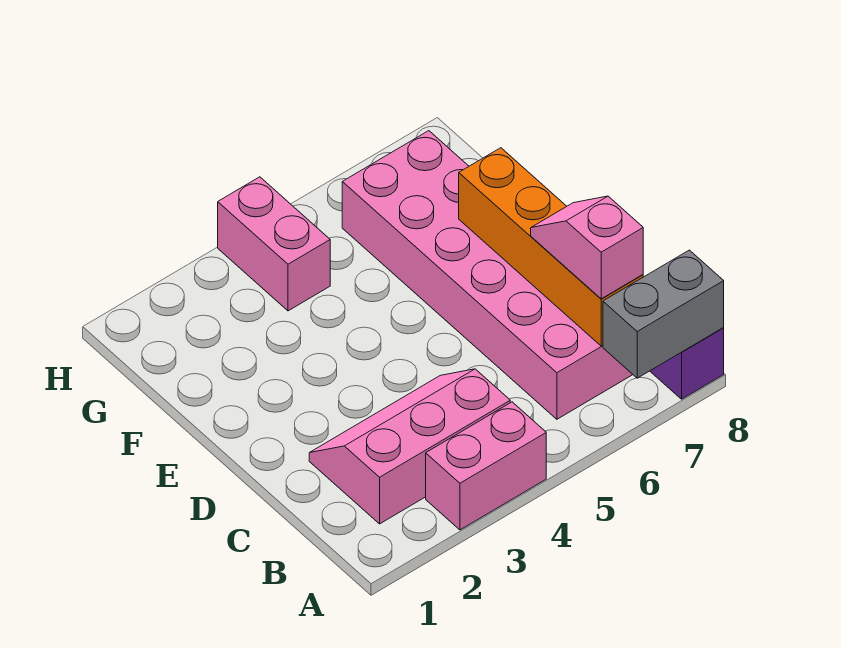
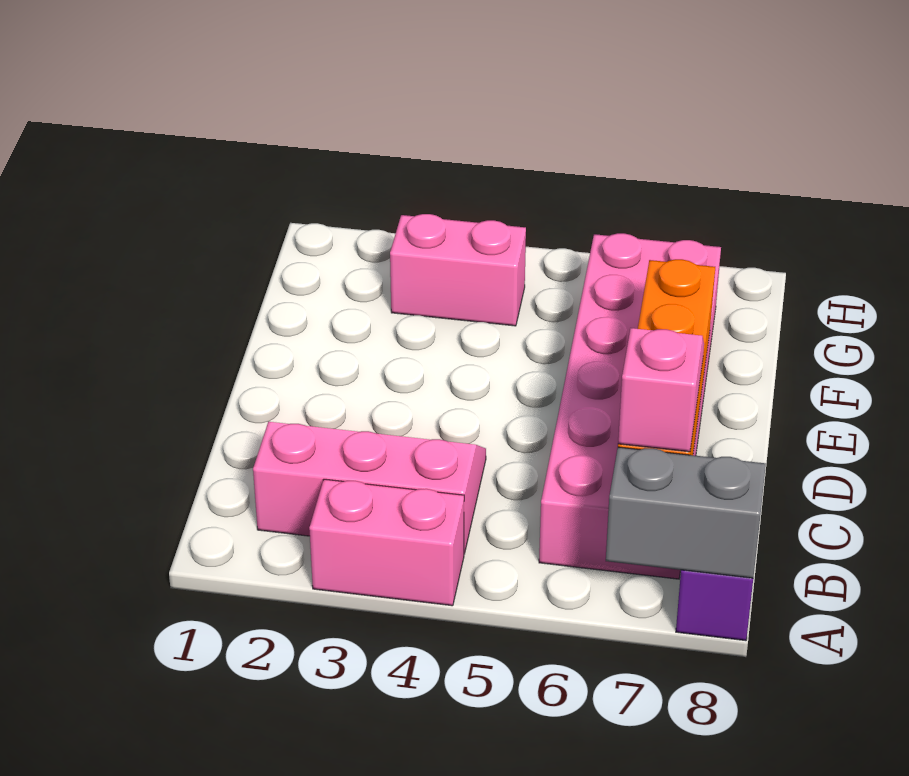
pink 1x2 brick [218,177,330,311] -> pink 1x2 brick turned to [390,214,526,326]

